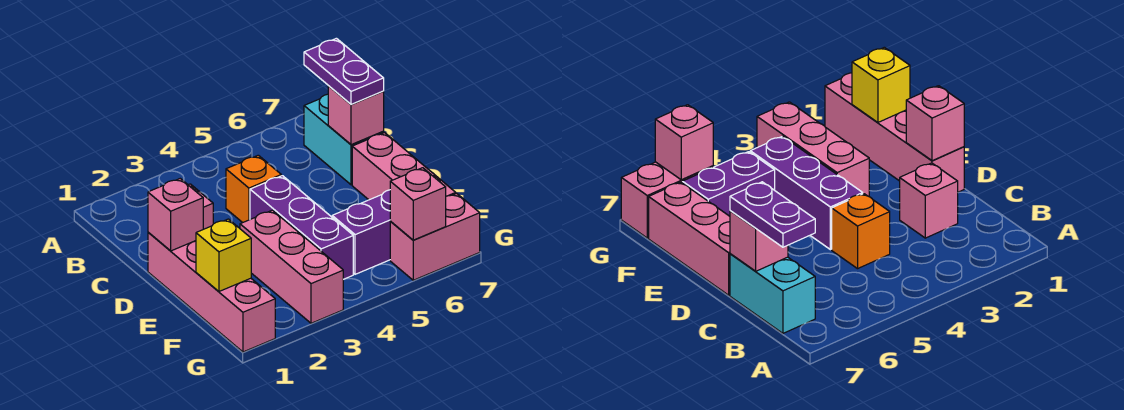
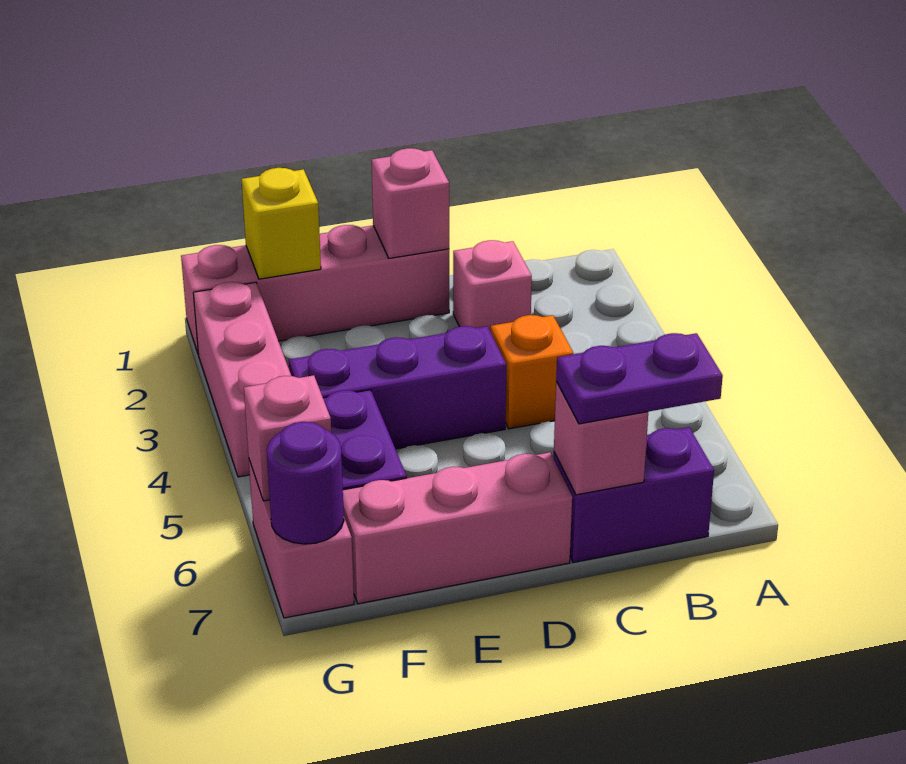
cyan 1x2 brick [304,94,384,185] -> purple 1x2 brick [554,427,714,562]
pink 1x3 brick [240,210,344,323] -> pink 1x3 brick turned to [193,282,291,477]
none -> purple 1x1 round brick [267,422,344,544]

